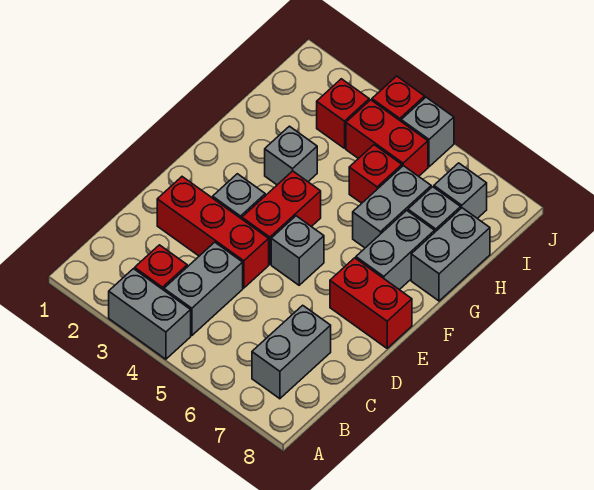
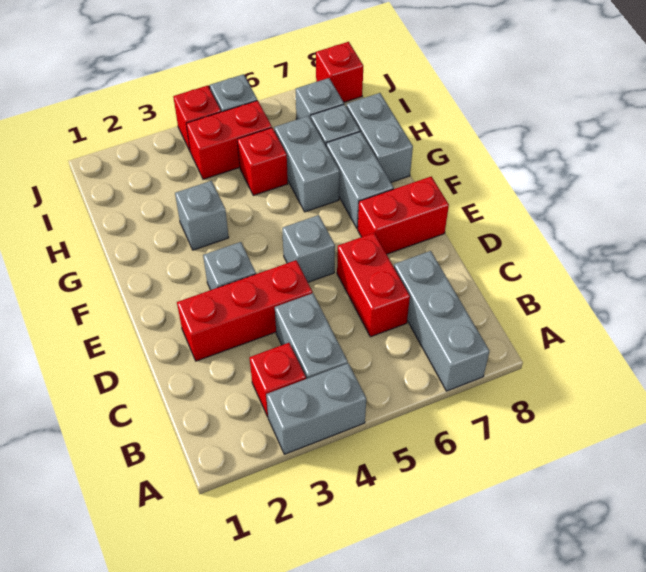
grey 1x2 brick [252,305,331,399] -> grey 1x3 brick [394,251,490,391]
red 1x2 brick [242,171,321,264] -> red 1x2 brick moved to [337,233,410,337]
red 1x1 brick [317,79,369,148] -> red 1x1 brick moved to [316,42,363,102]

